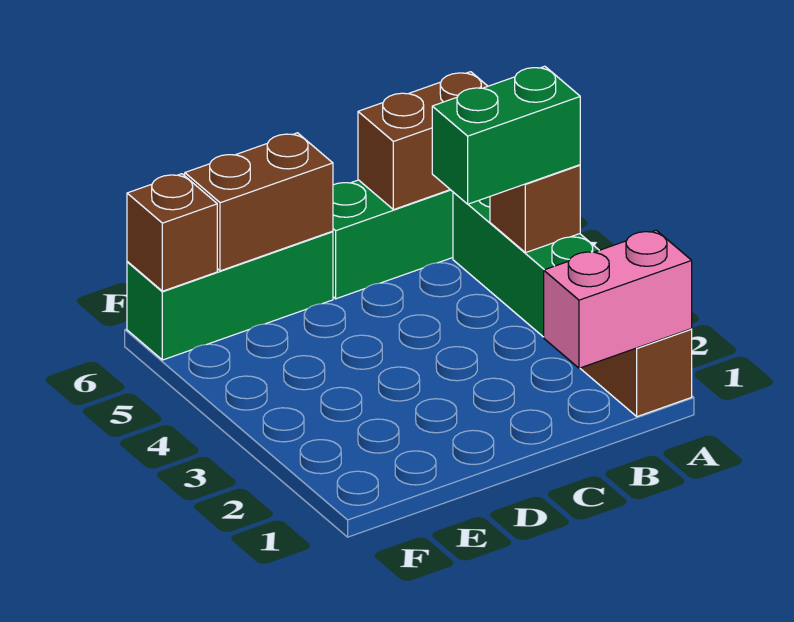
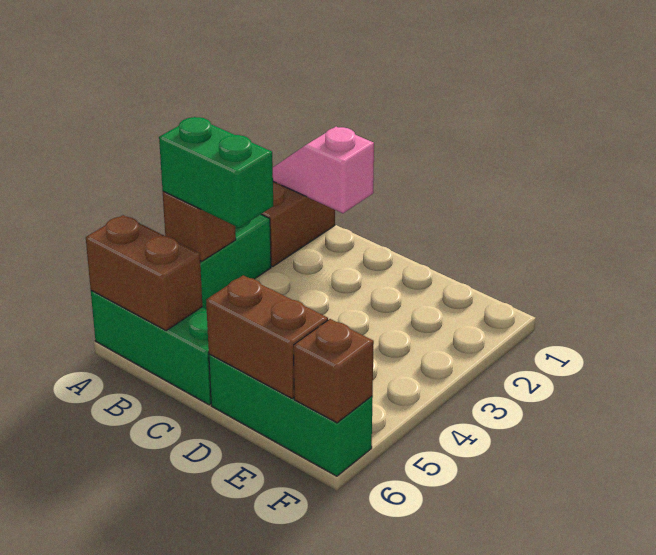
pink 1x2 brick [544,230,692,368] -> pink 1x2 slope [273,127,374,213]

